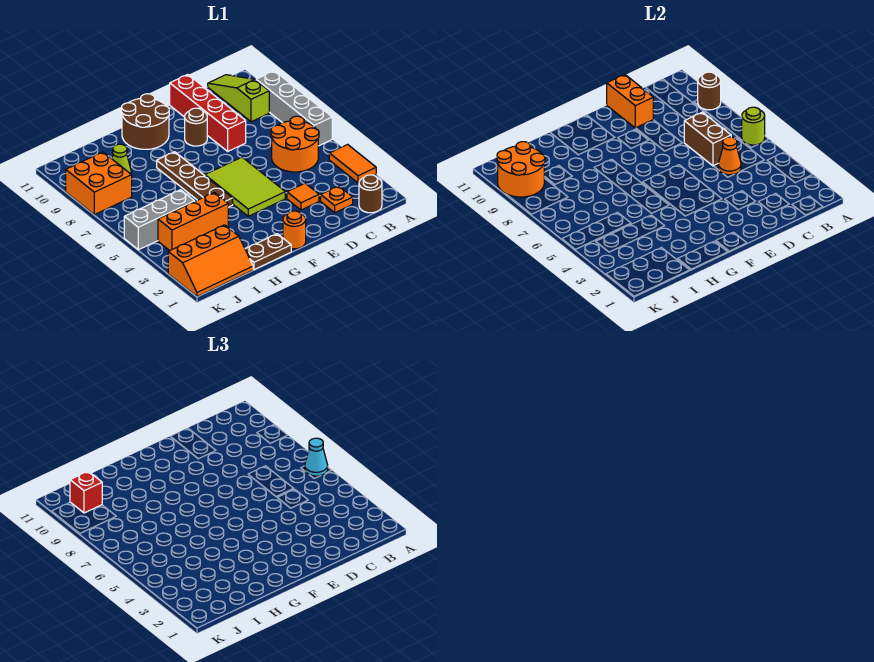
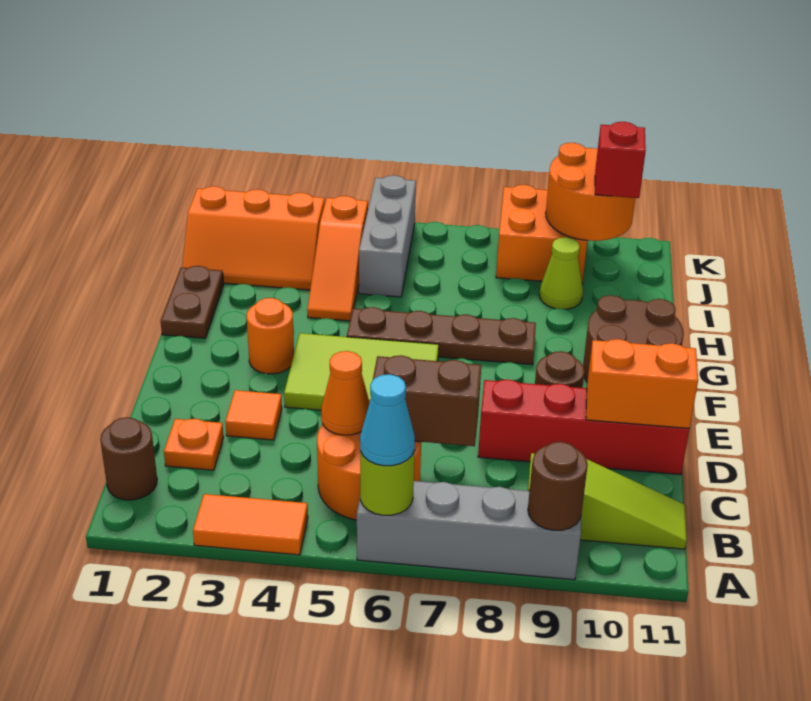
orange 1x1 round brick [283,211,306,249] -> orange 1x1 round brick moved to [247,298,294,374]
orange 1x3 brick [158,193,228,251] -> orange 1x3 slope [307,196,368,321]
orange 2x3 slope [168,225,253,297] -> orange 2x3 slope turned to [182,186,325,290]

